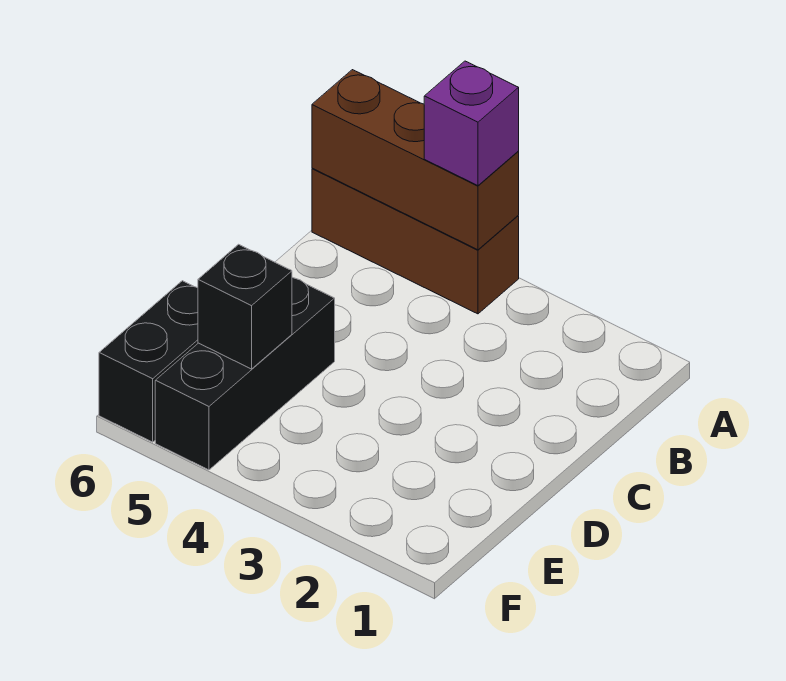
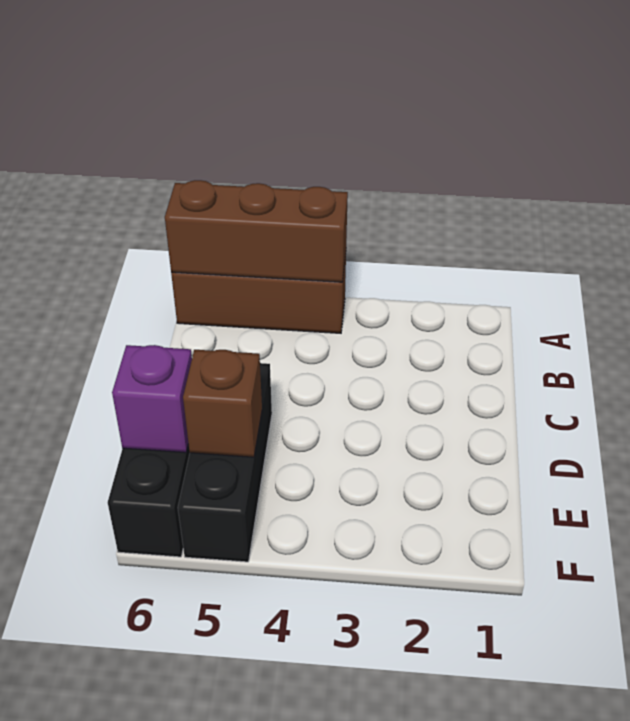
purple 1x1 brick [424,61,519,186] -> purple 1x1 brick moved to [112,345,192,453]
black 1x1 brick [198,244,292,369] -> brown 1x1 brick [183,350,262,457]

